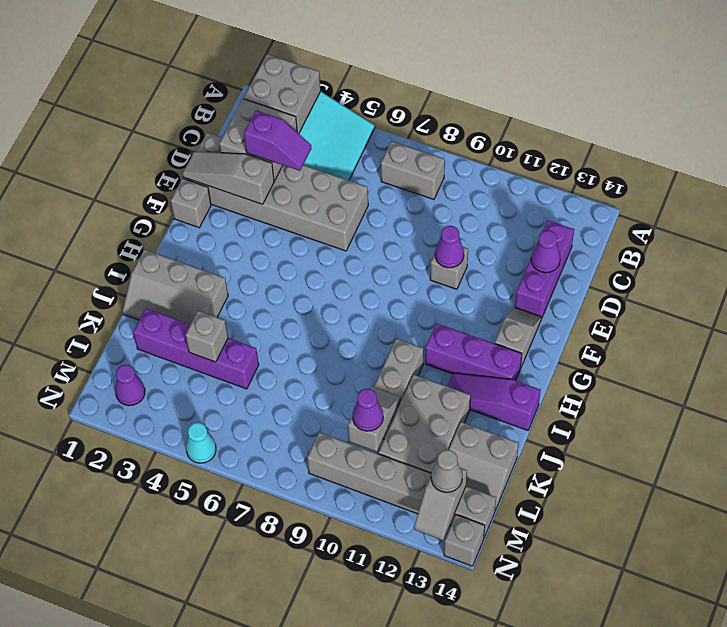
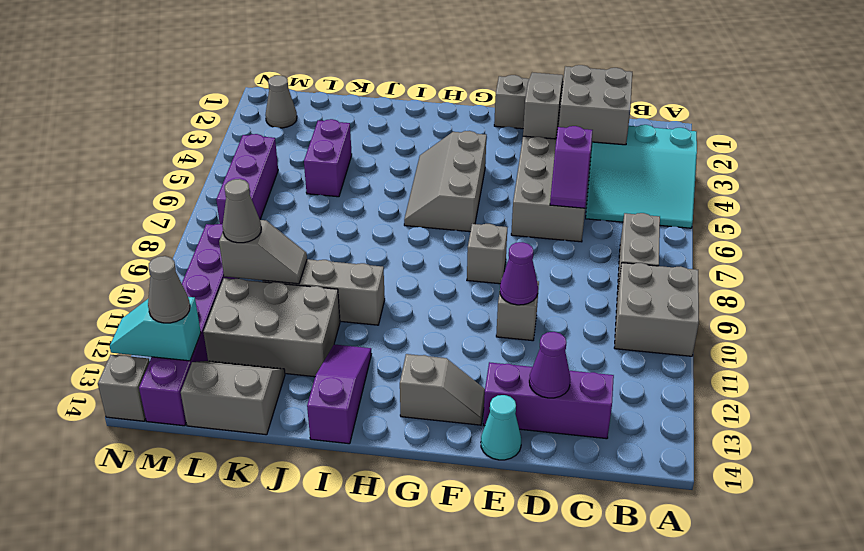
grey 2x2 brick [243,54,321,134] -> grey 2x2 brick moved to [614,263,699,356]
purple 1x2 slope [244,111,311,171] -> purple 1x2 slope moved to [550,126,592,208]
purple 1x3 brick [425,323,522,381] -> purple 1x3 brick moved to [216,134,278,224]
grey 2x3 slope [123,250,228,324] -> grey 2x3 slope moved to [404,131,486,232]
purple 1x4 brick [133,309,259,389] -> purple 1x2 brick [304,119,352,197]
grey 1x1 brick [185,311,228,362] -> grey 1x1 brick moved to [467,224,507,284]
grey 2x2 slope [449,422,519,510] -> grey 2x2 slope turned to [181,361,285,435]
purple 1x1 cone [353,389,383,431] -> grey 1x1 cone [222,179,261,243]
purple 1x1 cone [115,365,145,406] -> grey 1x1 cone [266,75,297,128]
grey 1x6 brick [307,432,496,537] -> purple 1x6 brick [139,224,239,426]
grey 1x2 slope [414,468,467,540] -> cyan 1x2 slope [110,297,201,361]
cyan 1x1 cone [186,423,216,463] -> cyan 1x1 cone moved to [481,395,521,460]

